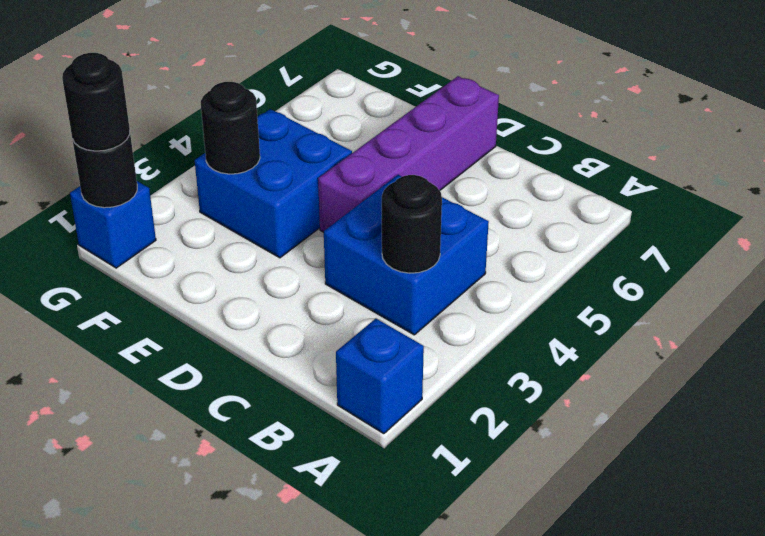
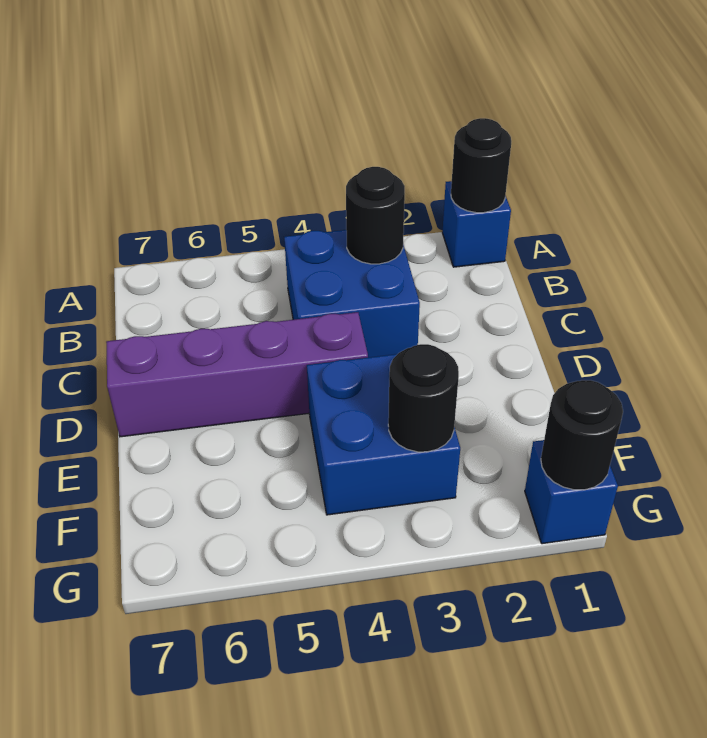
black 1x1 round brick [62,53,130,151] -> black 1x1 round brick moved to [451,118,511,213]

